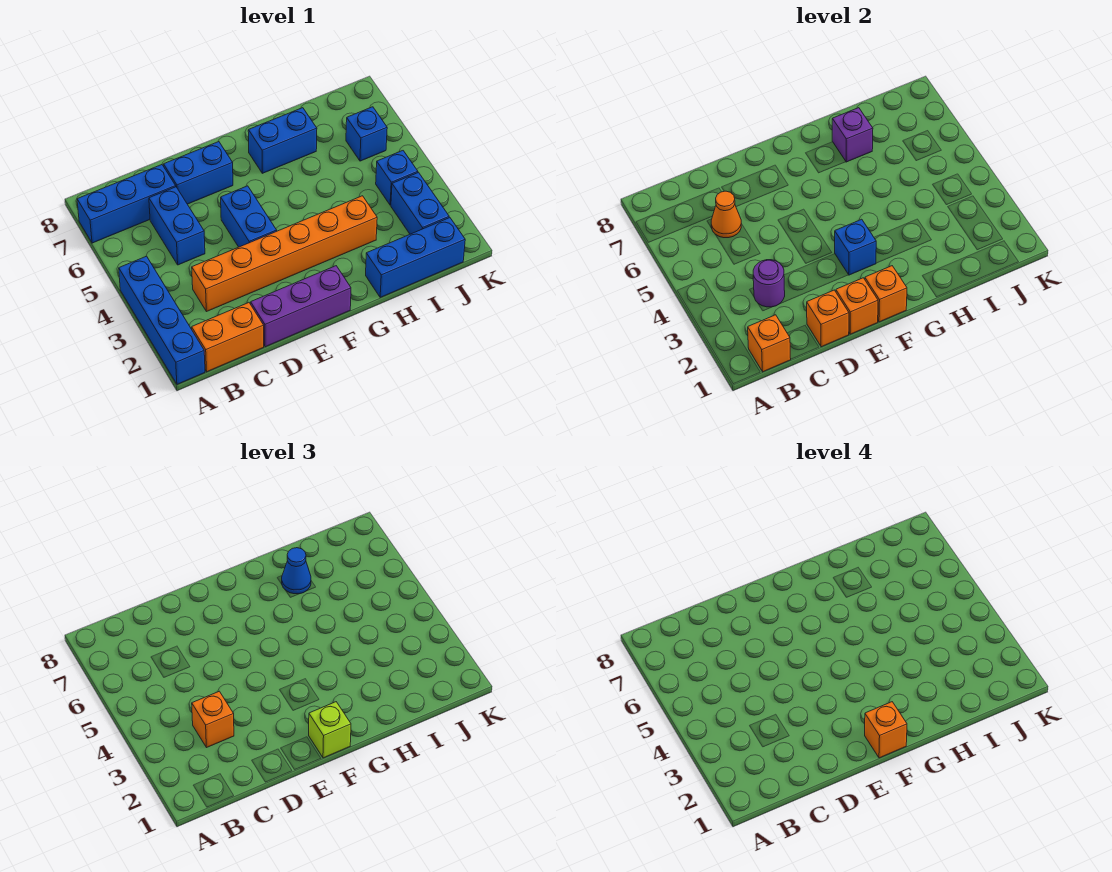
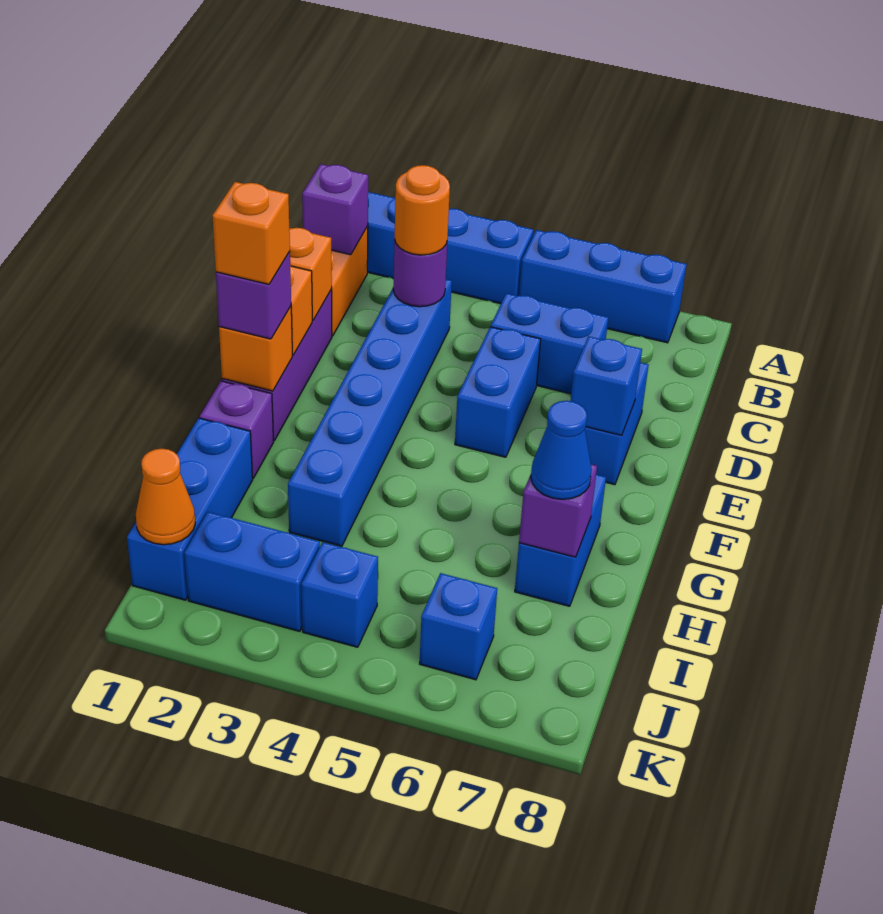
blue 1x3 brick [77,165,176,243] -> blue 1x3 brick turned to [519,230,687,343]
orange 1x1 brick [748,315,791,372] -> purple 1x1 brick [302,164,368,255]
orange 1x6 brick [192,196,377,312] -> blue 1x6 brick [288,279,452,546]
orange 1x1 brick [192,691,234,748] -> orange 1x1 round brick [395,165,450,255]
orange 1x1 cone [711,191,741,238] -> orange 1x1 cone moved to [136,449,195,545]
blue 1x2 brick [221,186,277,247] -> blue 1x2 brick turned to [455,327,541,457]
lime 1x1 brick [309,702,351,758] -> purple 1x1 brick [216,252,291,339]
blue 1x1 brick [835,219,876,275] -> blue 1x1 brick moved to [570,336,642,435]
none -> purple 1x1 brick [200,381,274,478]

